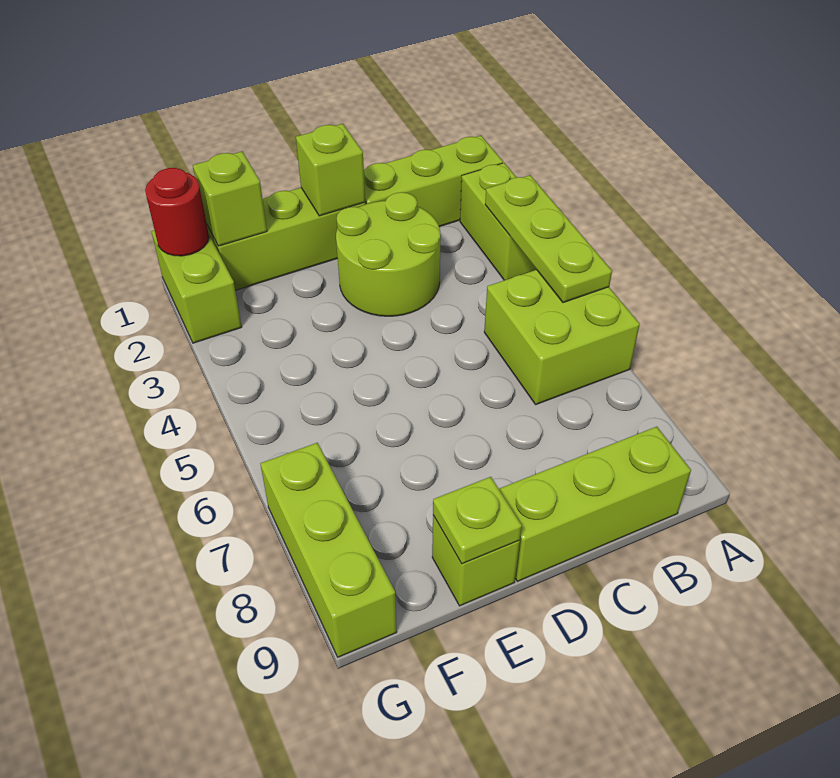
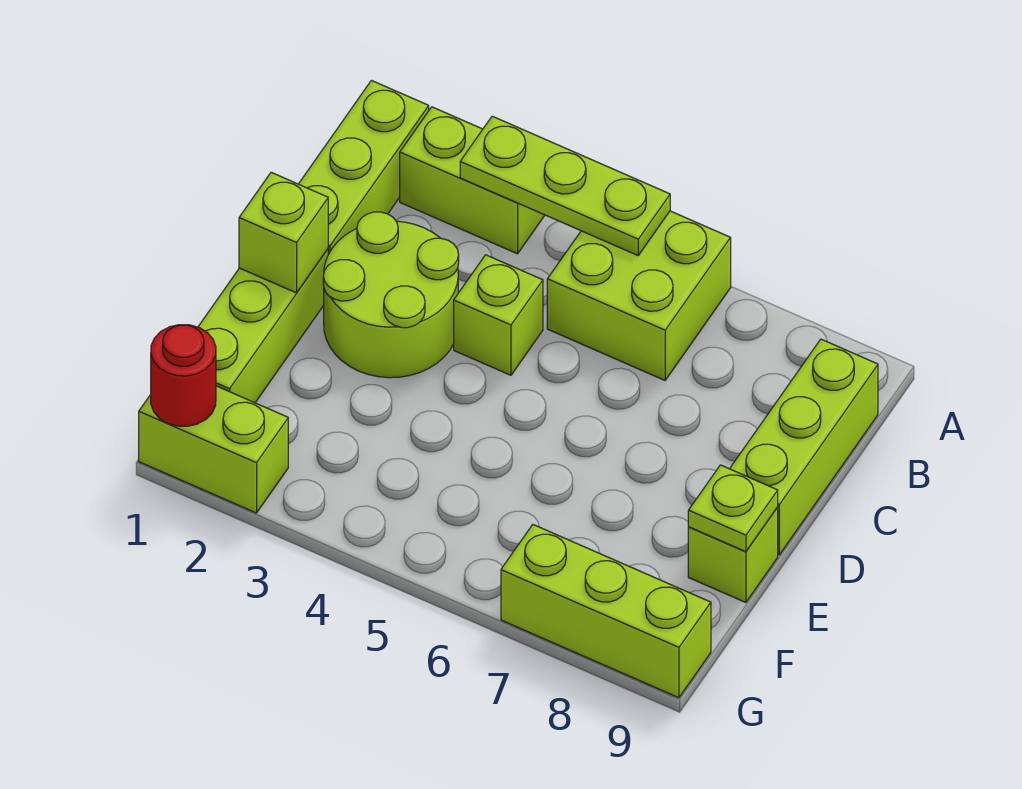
lime 1x1 brick [193,152,267,246] -> lime 1x1 brick moved to [454,255,543,375]

